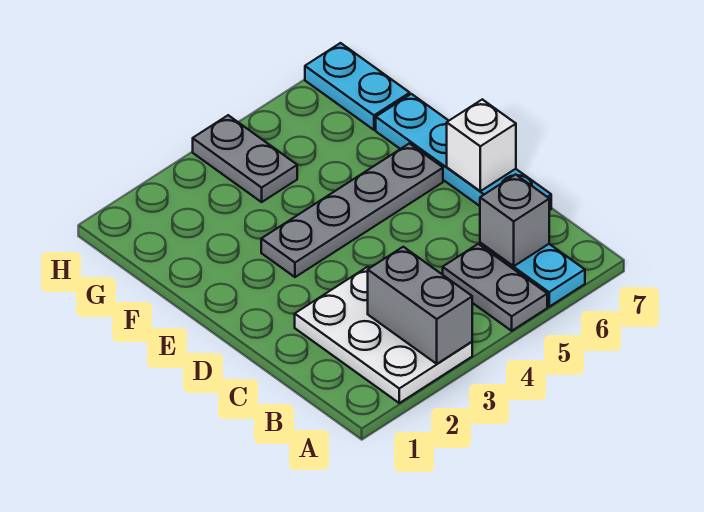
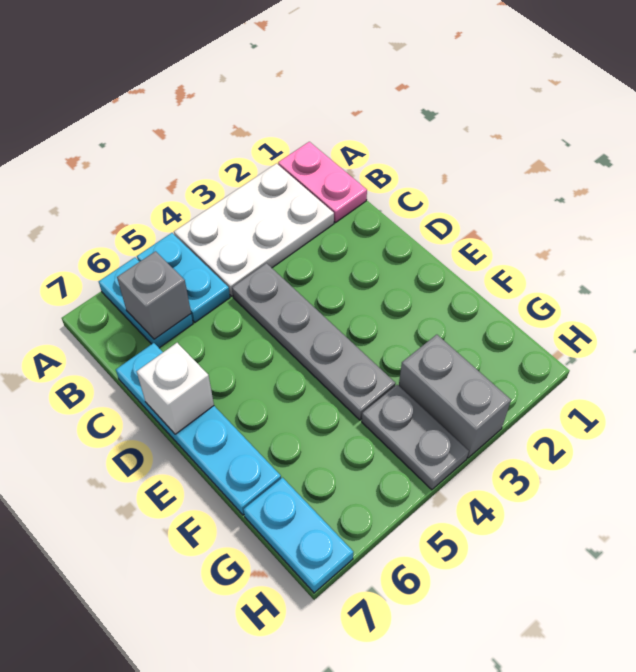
none -> pink 1x2 plate [278,142,367,223]
white 2x3 plate [295,267,472,403] -> white 2x3 plate turned to [174,163,334,296]
grey 1x2 brick [368,247,472,364] -> grey 1x2 brick moved to [399,335,511,458]
grey 1x2 plate [443,244,547,331] -> cyan 1x2 plate [137,233,230,322]
grey 1x4 plate [261,143,443,277] -> grey 1x4 plate turned to [232,263,396,420]

